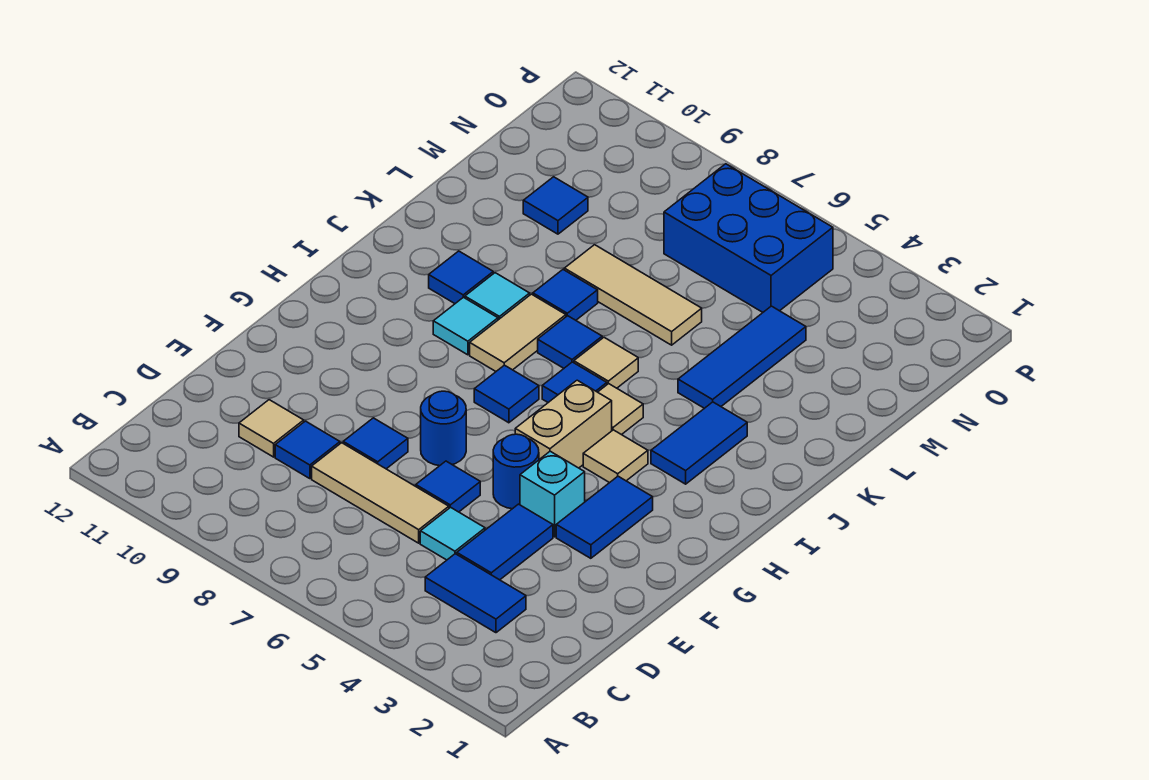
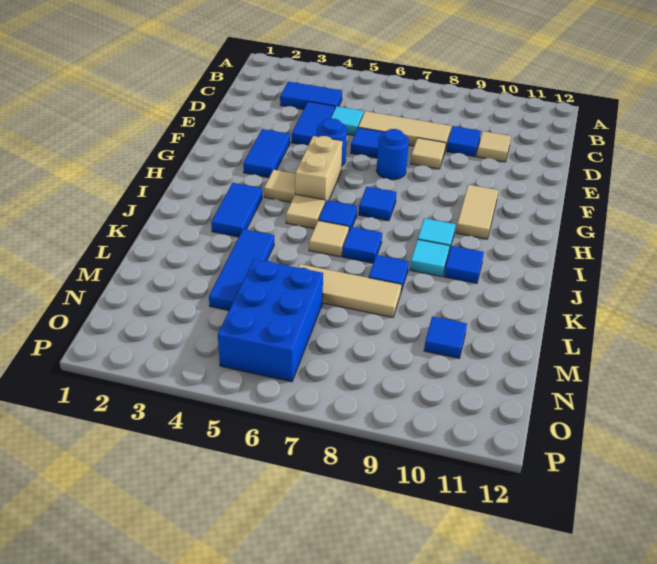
blue 1x1 tile [343,418,408,469] -> tan 1x1 tile [411,138,446,169]
cyan 1x1 brick [520,451,585,537] -> none
tan 1x2 tile [470,294,566,371] -> tan 1x2 tile moved to [456,185,498,239]
blue 2x3 brick [664,164,833,312] -> blue 2x3 brick turned to [218,259,323,382]

